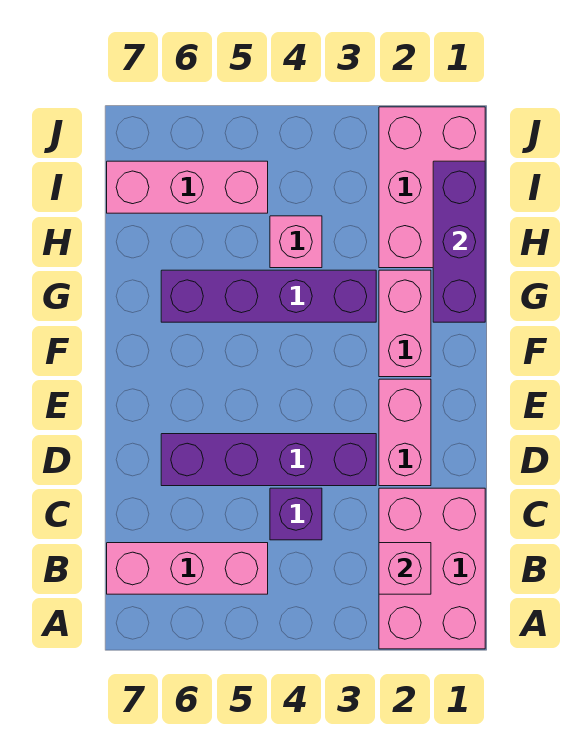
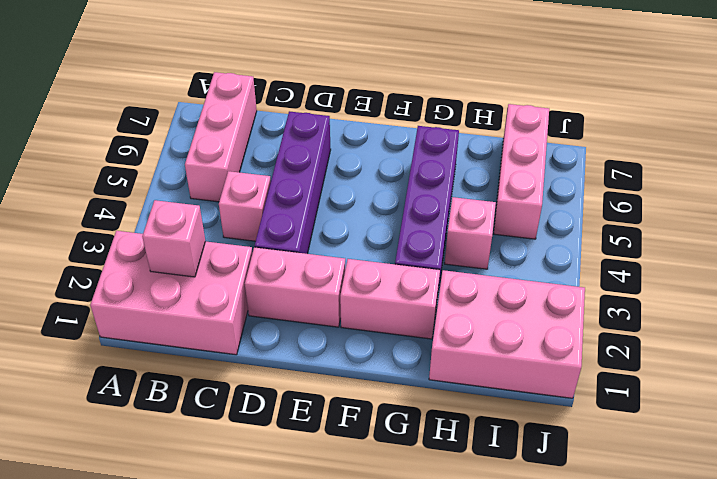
purple 1x1 brick [270,488,322,540] -> pink 1x1 brick [219,171,271,241]
purple 1x3 brick [433,161,485,322] -> none

